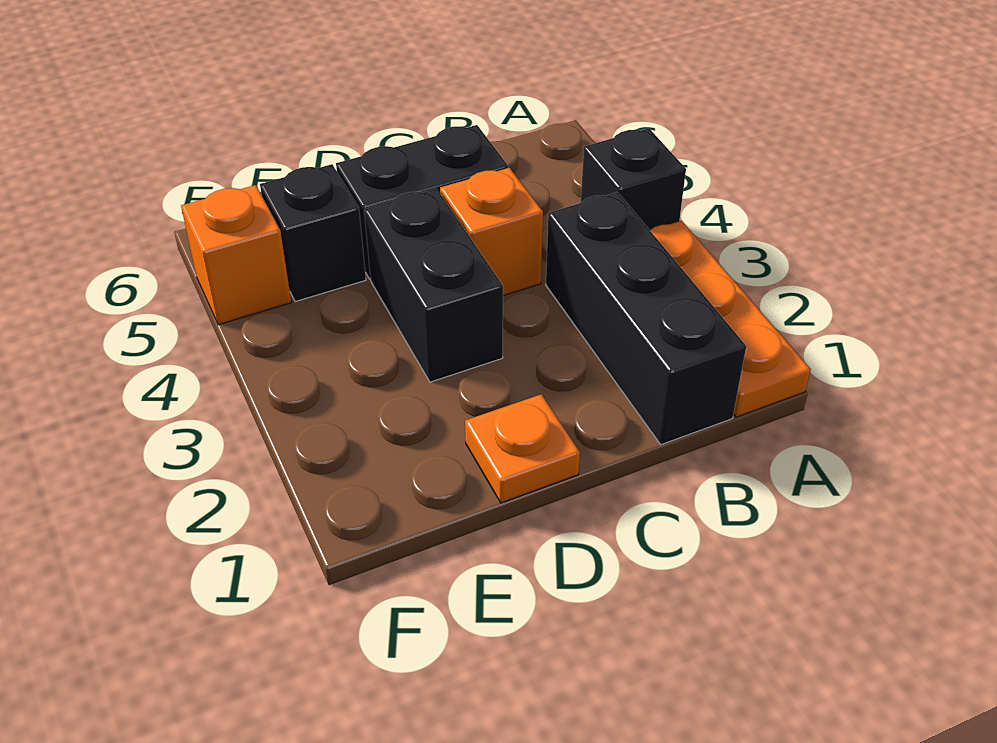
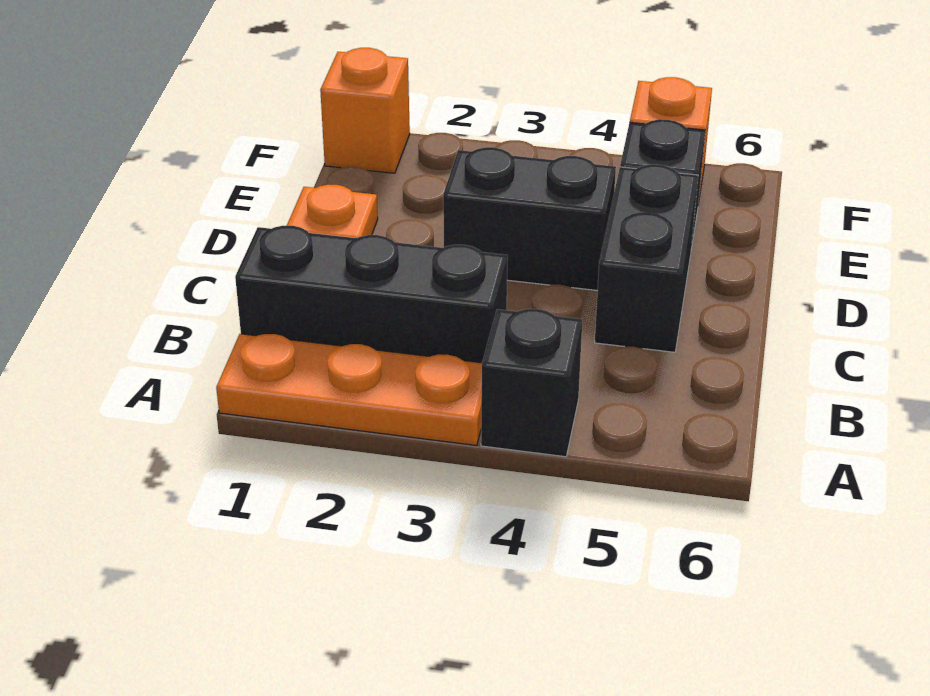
orange 1x1 brick [440,168,543,296] -> orange 1x1 brick moved to [320,48,410,173]

